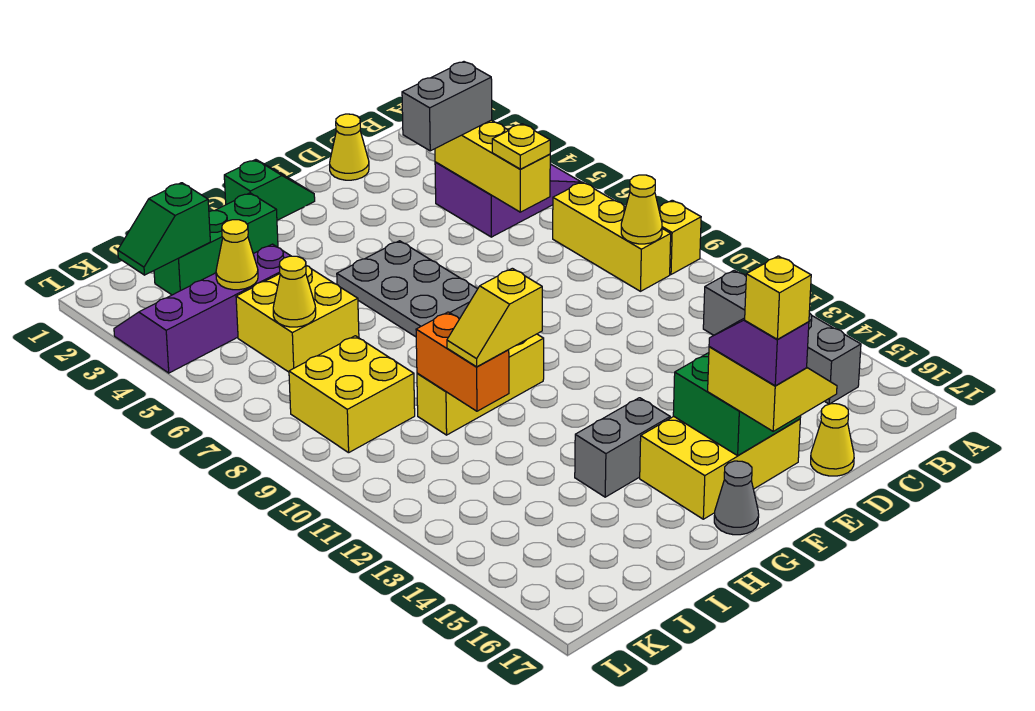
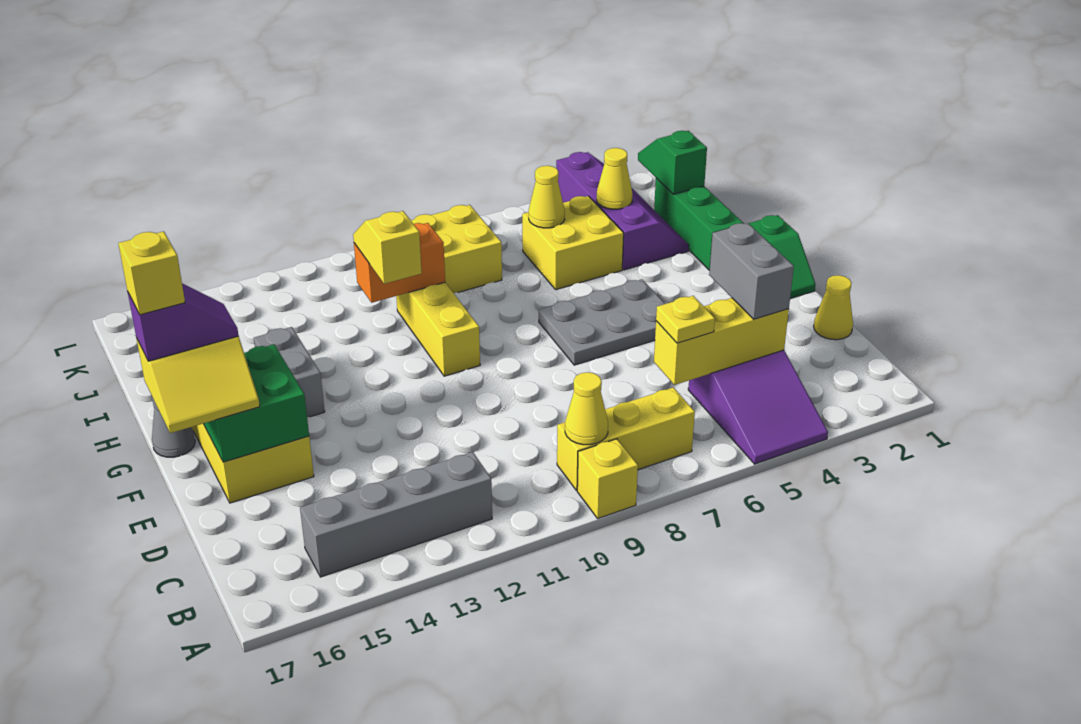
yellow 1x1 cone [811,404,854,476] -> none

